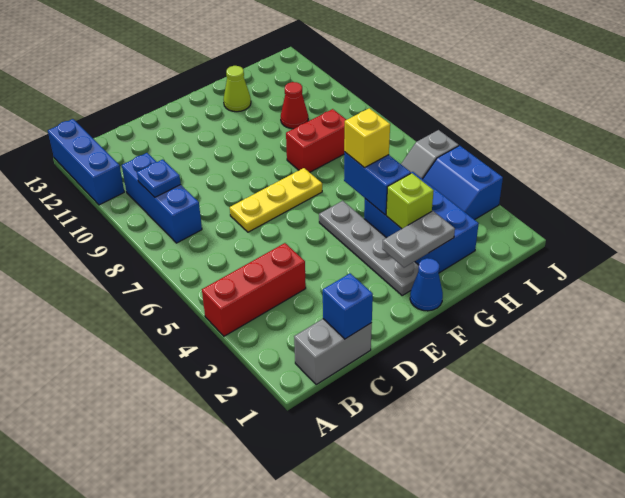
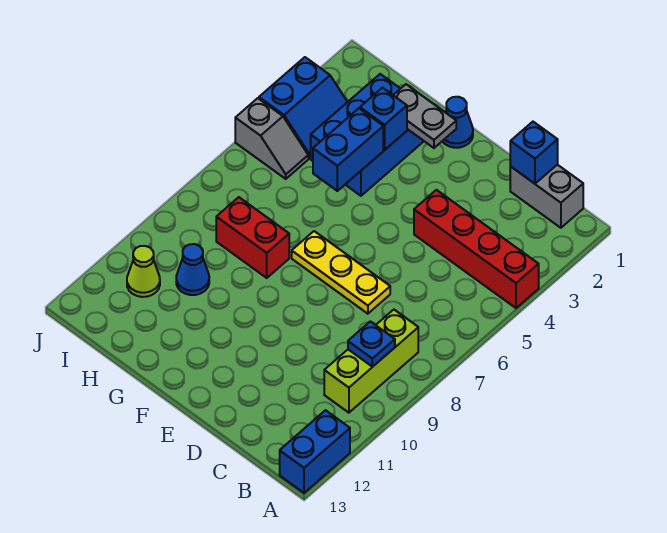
red 1x3 brick [202,243,306,336] -> red 1x4 brick [414,190,539,308]
blue 1x3 brick [48,119,124,205] -> blue 1x2 brick [280,410,350,493]
blue 1x3 brick [122,153,202,243] -> lime 1x3 brick [324,310,418,413]
grey 1x4 plate [319,201,419,295] -> none
lime 1x1 brick [386,173,434,229] -> blue 1x1 brick [360,88,407,150]
yellow 1x1 brick [344,108,390,168] -> none
lime 1x1 cone [224,66,251,112] -> lime 1x1 cone moved to [127,246,160,297]
red 1x1 cone [281,82,308,129] -> blue 1x1 cone [176,244,209,295]

